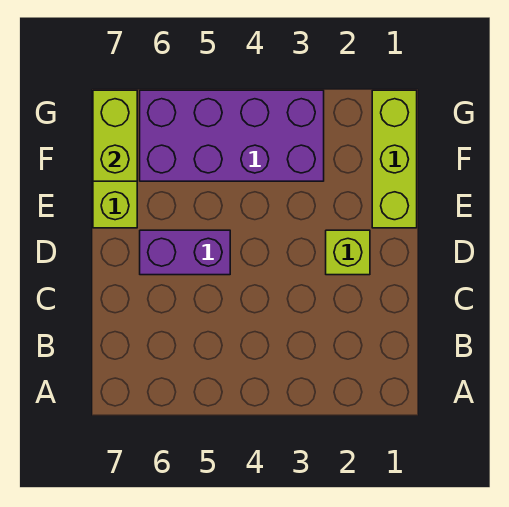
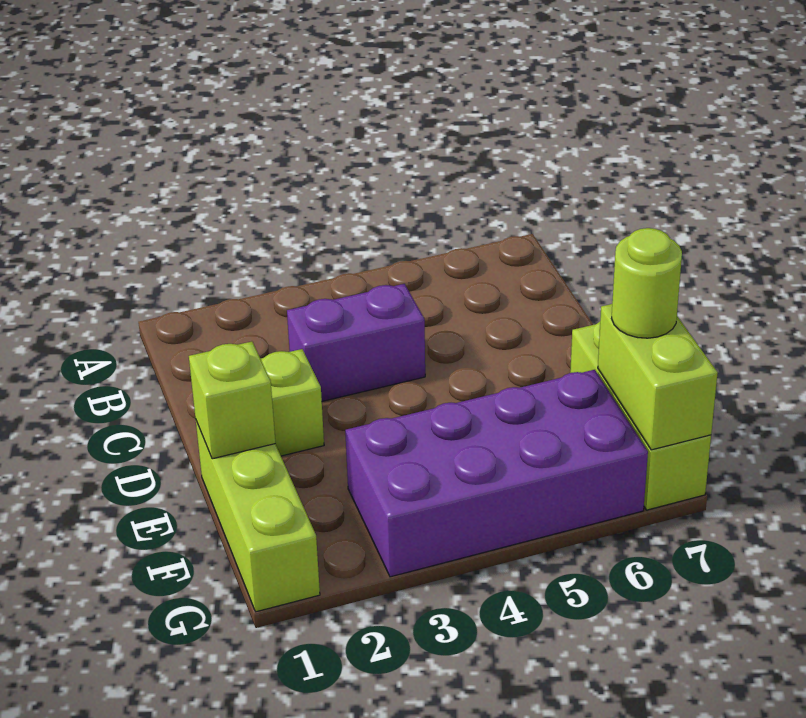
purple 1x2 brick [140,230,230,275] -> purple 1x2 brick moved to [287,284,425,401]
none -> lime 1x1 brick [189,341,275,459]
none -> lime 1x1 round brick [612,228,682,338]

